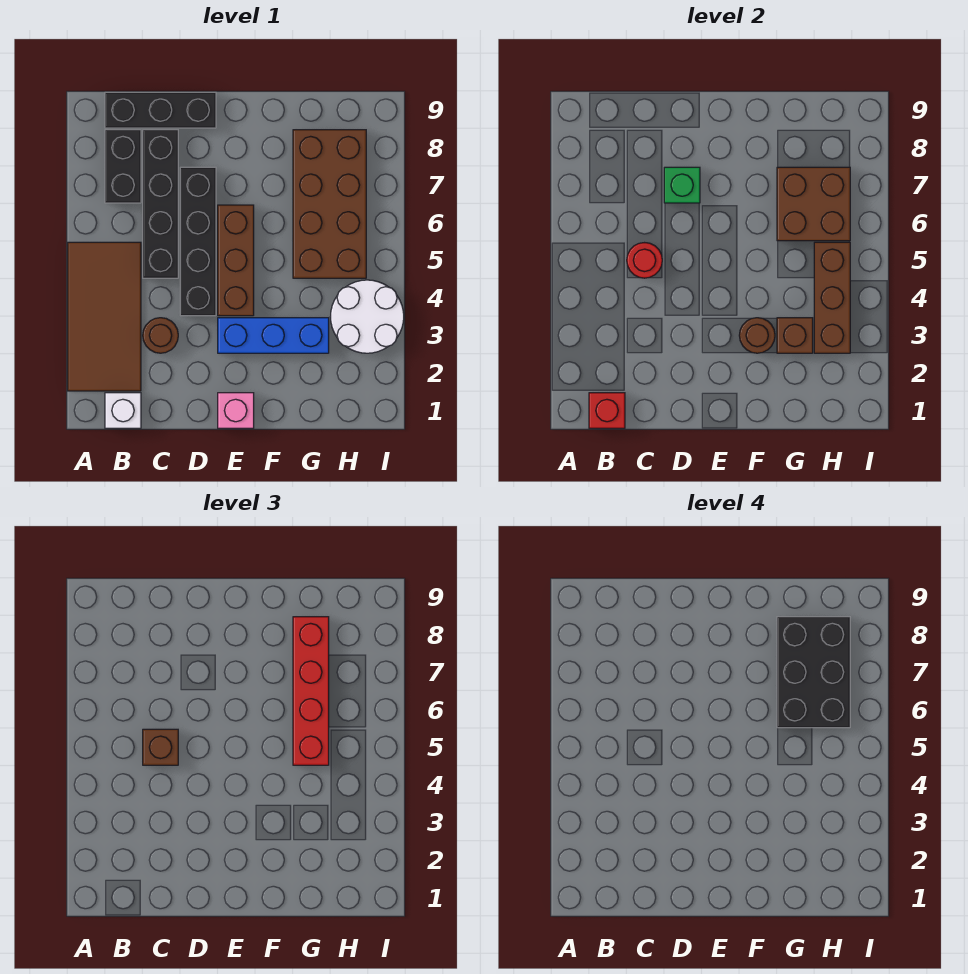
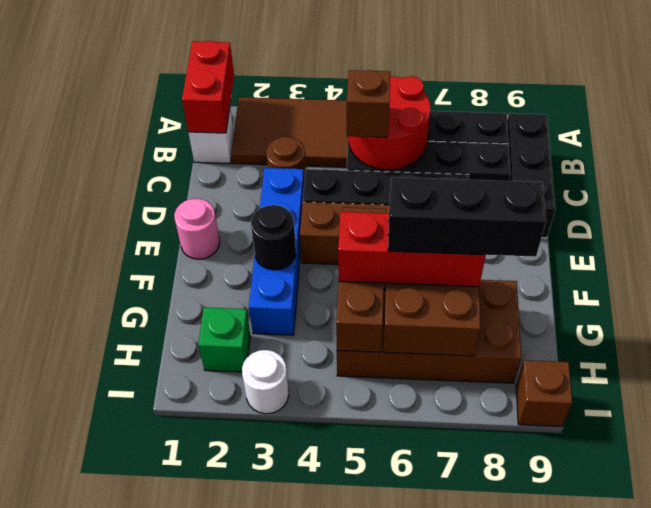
red 1x1 brick [589,393,625,428] -> red 1x2 brick [182,41,234,133]
red 1x1 round brick [627,243,662,278] -> red 2x2 round brick [348,76,431,170]
green 1x1 brick [664,167,700,203] -> green 1x1 brick moved to [198,307,250,372]
pink 1x1 brick [218,393,254,428] -> pink 1x1 round brick [174,199,220,259]
blue 1x3 brick [218,318,329,353] -> blue 1x4 brick [249,168,304,335]
brown 1x1 round brick [739,318,775,353] -> black 1x1 round brick [251,205,296,270]
brown 1x1 brick [777,318,813,353] -> brown 1x1 brick moved to [516,360,572,427]
red 1x4 brick [293,617,329,765] -> red 1x3 brick [338,212,486,287]
black 2x3 brick [777,617,850,728] -> black 1x3 brick [388,177,546,257]
white 2x2 round brick [330,280,404,353] -> white 1x1 round brick [242,350,289,414]
brown 1x3 brick [814,242,850,353] -> brown 1x3 brick turned to [336,207,386,352]

